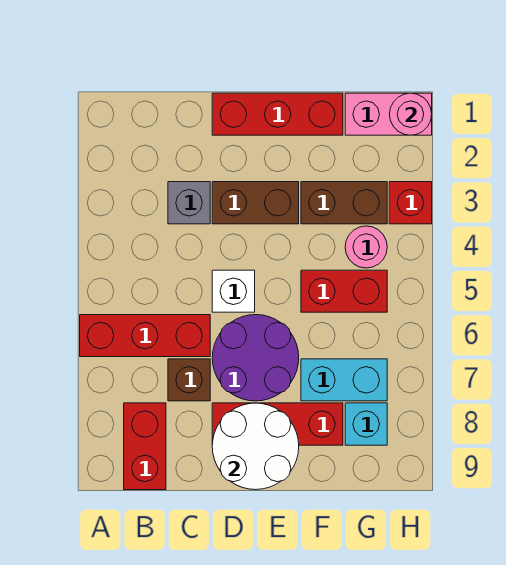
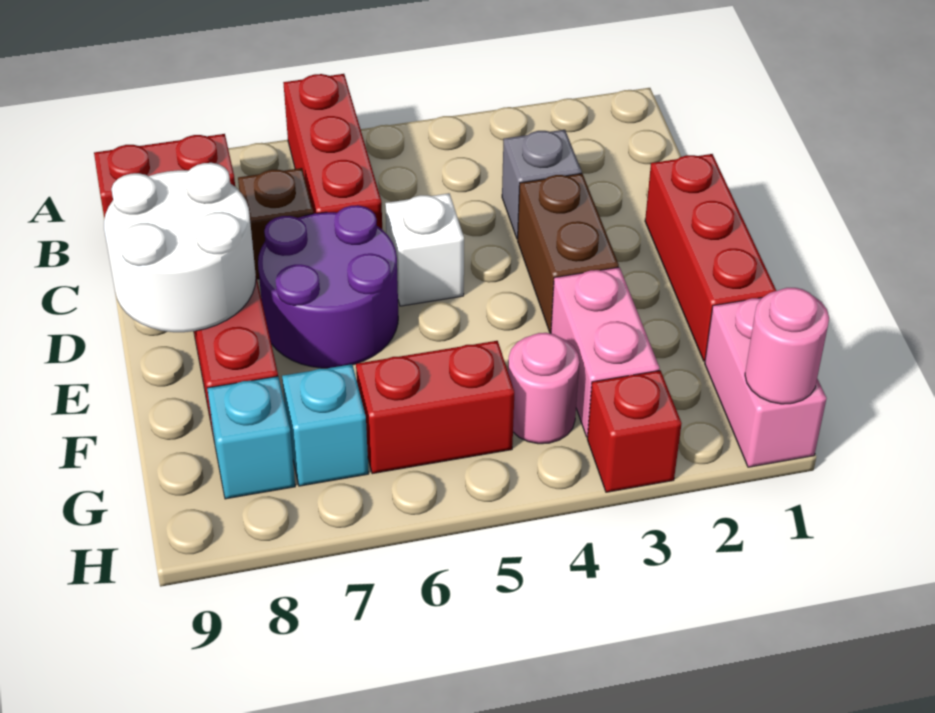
brown 1x2 brick [301,182,387,224] -> pink 1x2 brick [551,267,660,437]
red 1x2 brick [301,270,387,312] -> red 1x2 brick turned to [356,341,514,474]
cyan 1x2 brick [301,359,387,401] -> cyan 1x1 brick [282,364,369,486]

